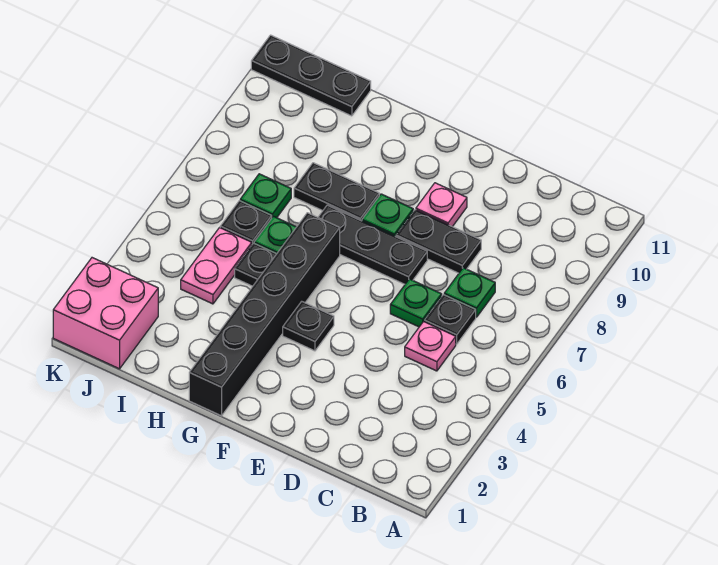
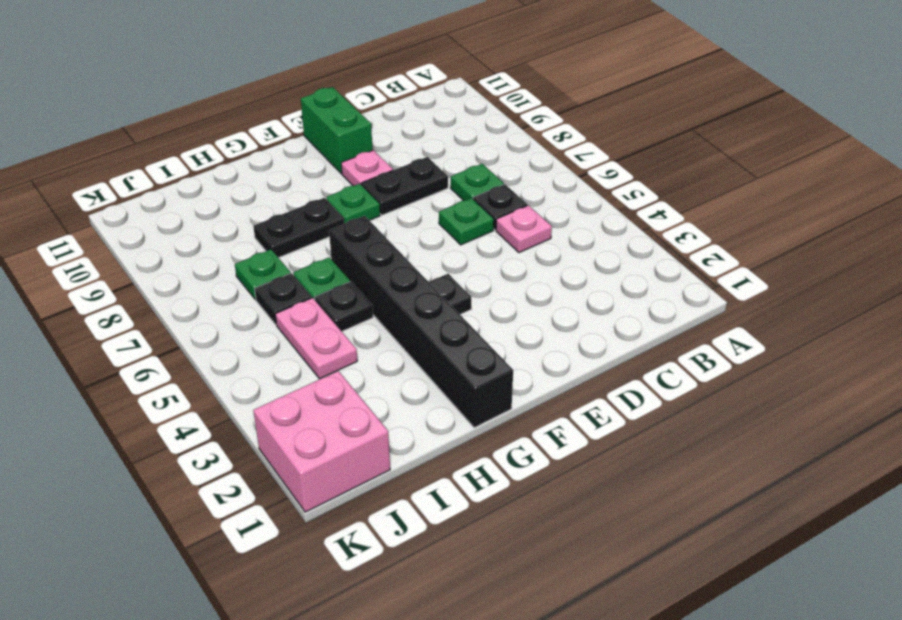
black 1x3 plate [318,205,427,284] -> none
none -> green 1x2 brick [301,87,373,174]
black 1x3 plate [251,35,371,116] -> none

